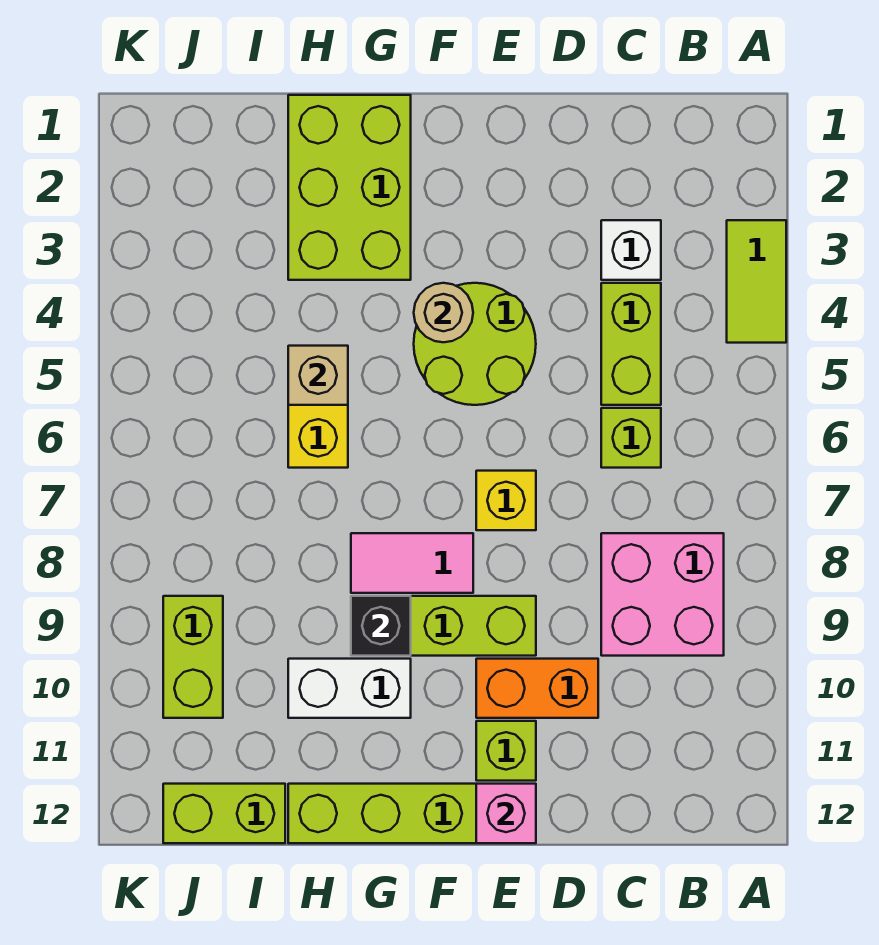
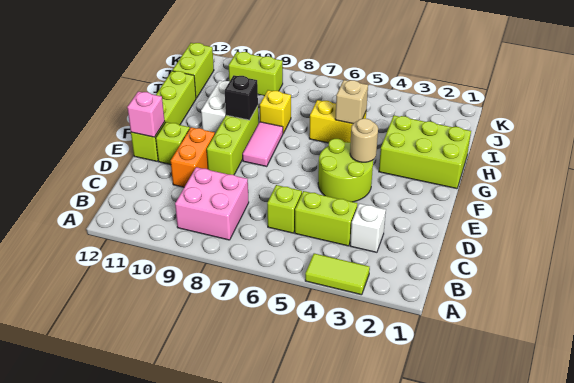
yellow 1x1 brick [476,471,536,530] -> yellow 1x1 brick moved to [260,90,291,133]

